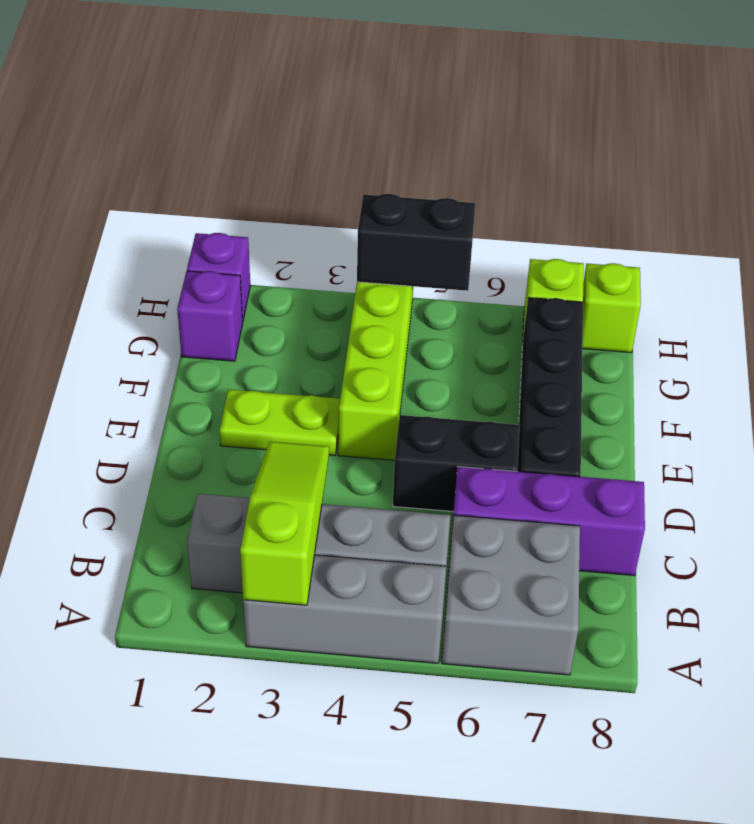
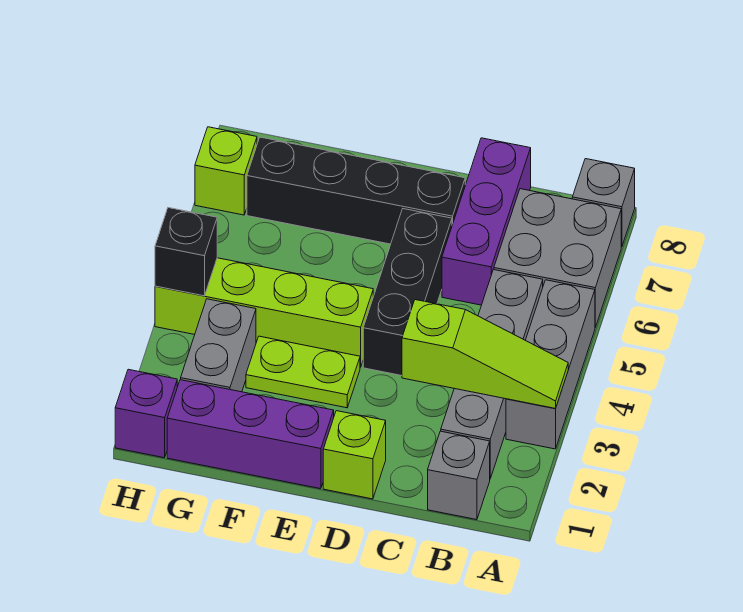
lime 1x3 slope [240,441,329,605] -> lime 1x3 slope turned to [402,300,568,408]
none -> grey 1x1 brick [572,159,635,247]
none -> grey 1x1 brick [428,431,490,520]
black 1x2 brick [393,415,520,512] -> black 1x3 brick [363,209,452,376]
lime 1x2 plate [220,389,340,455] -> lime 1x2 plate turned to [246,336,360,408]
purple 1x1 brick [177,271,243,361] -> purple 1x3 brick [167,380,334,489]
none -> grey 1x2 brick [181,299,256,392]
black 1x2 brick [357,194,475,291] -> black 1x1 brick [155,208,217,296]
lime 1x1 brick [582,263,641,353] -> lime 1x1 brick moved to [323,411,386,499]

